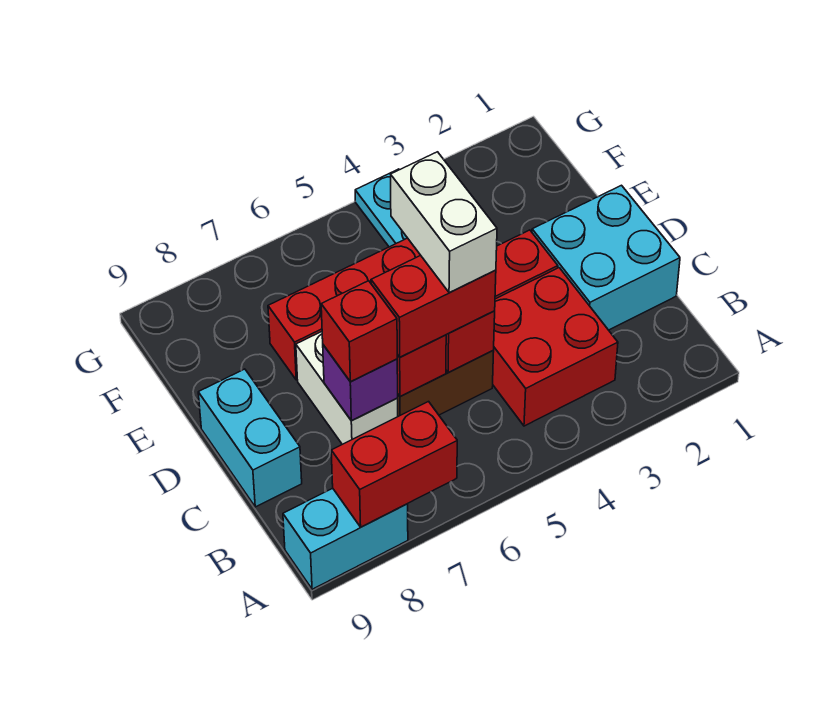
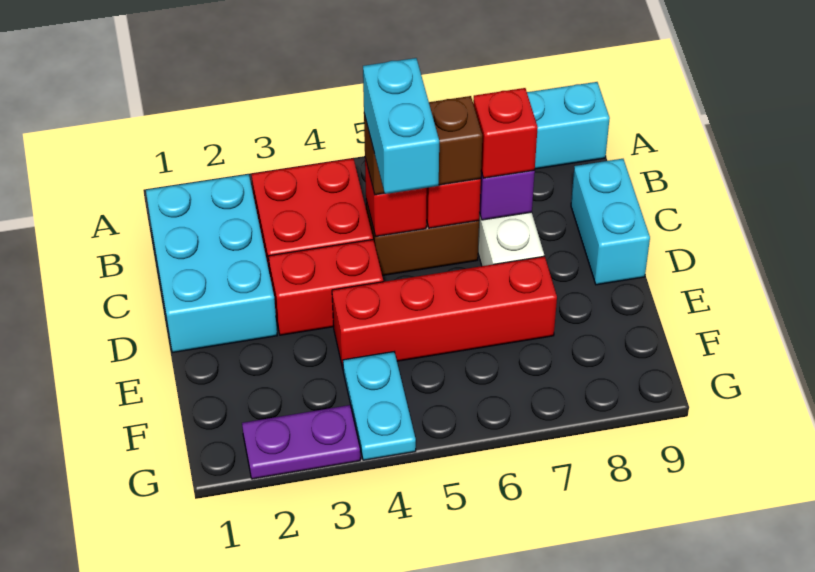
red 1x2 brick [331,402,457,527] -> none
cyan 2x2 brick [532,185,680,330] -> cyan 2x3 brick [146,174,277,353]
red 1x2 brick [371,255,496,357] -> brown 1x2 brick [364,96,482,195]
white 1x2 brick [391,152,497,293] -> cyan 1x2 brick [363,58,439,194]
none -> purple 1x2 plate [242,405,360,479]

